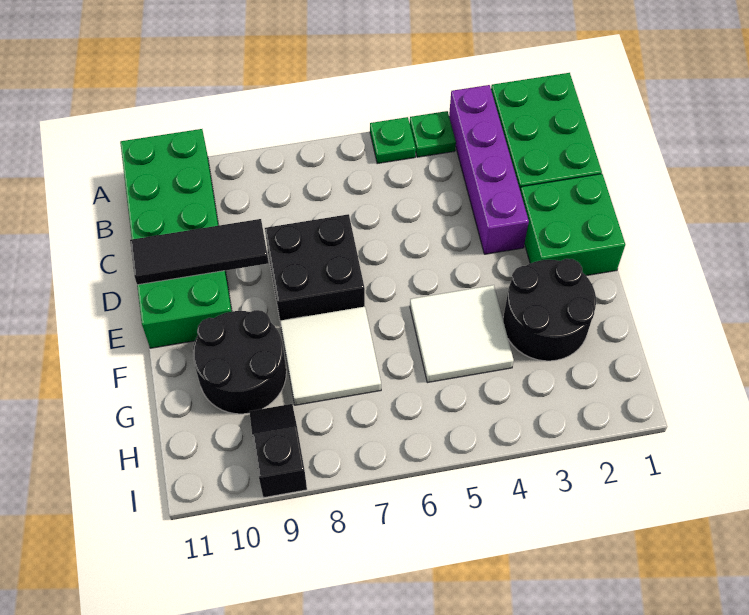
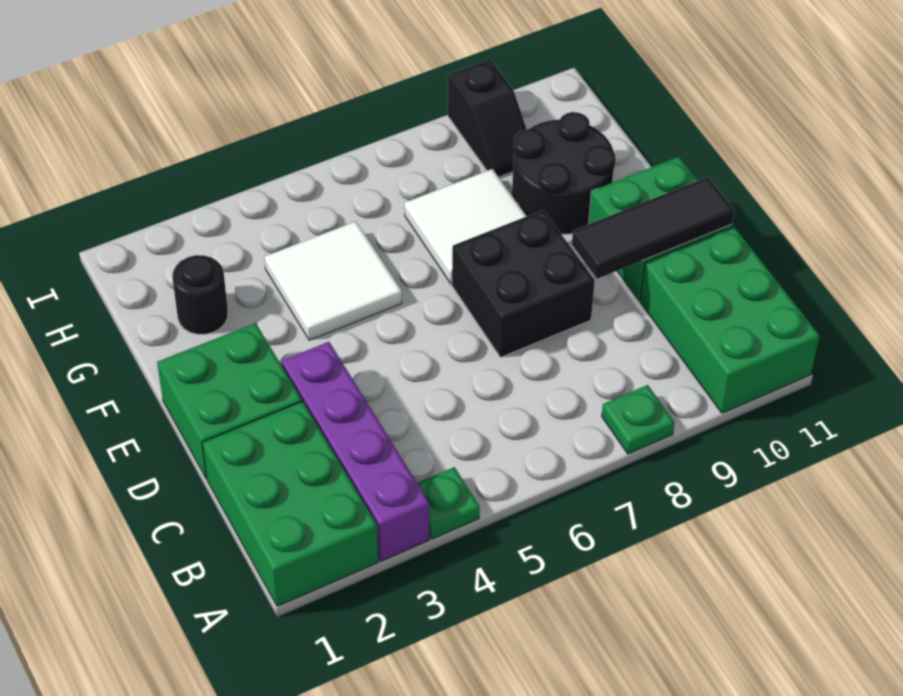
green 1x1 plate [370,117,416,163] -> green 1x1 plate moved to [602,385,675,454]
black 2x2 round brick [503,259,596,361] -> black 1x1 round brick [172,255,228,334]

